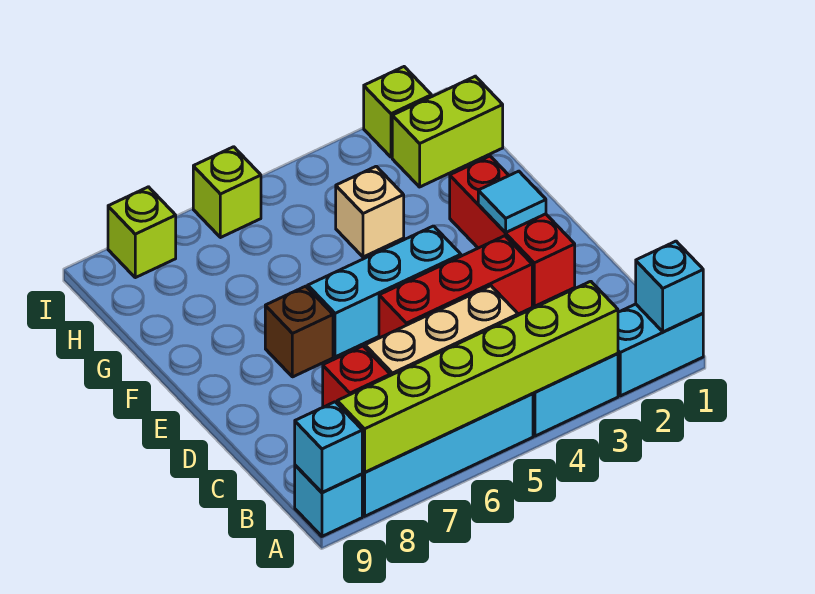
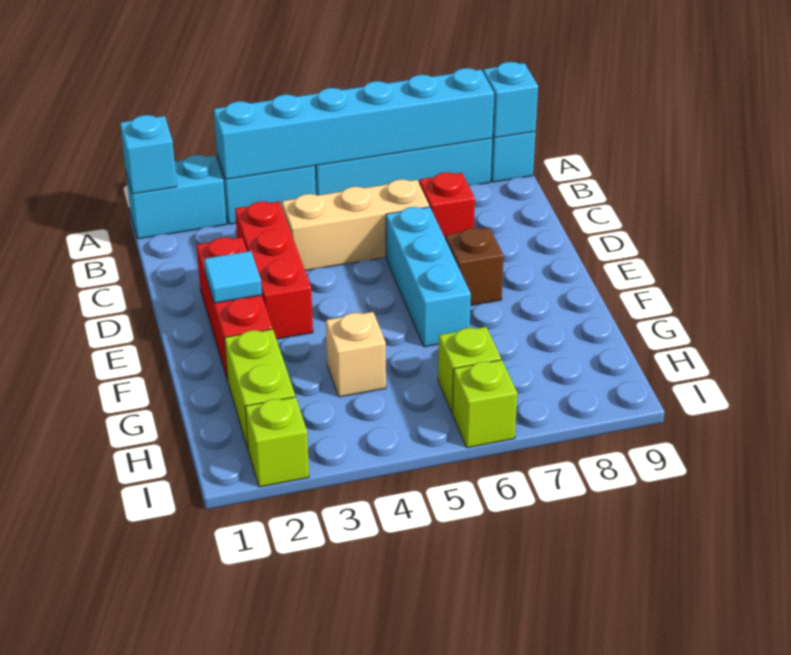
lime 1x6 brick [337,281,618,472] -> cyan 1x6 brick [214,68,494,180]
red 1x3 brick [379,236,532,338] -> red 1x3 brick turned to [235,201,313,339]
cyan 1x3 brick [308,226,461,357] -> cyan 1x3 brick turned to [386,207,471,347]
lime 1x2 brick [392,76,503,187] -> lime 1x2 brick turned to [225,329,295,449]
lime 1x1 brick [108,187,176,278] -> lime 1x1 brick moved to [438,327,501,412]

